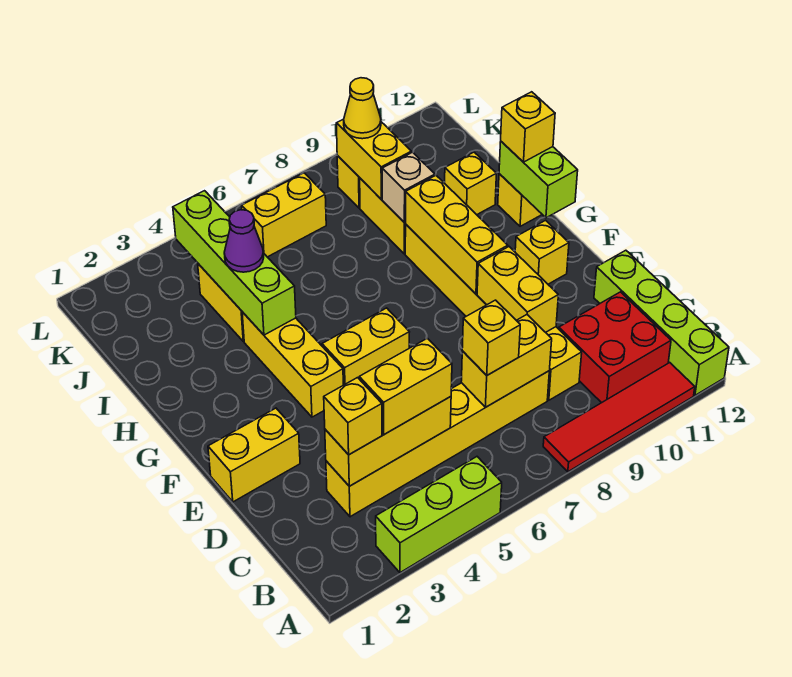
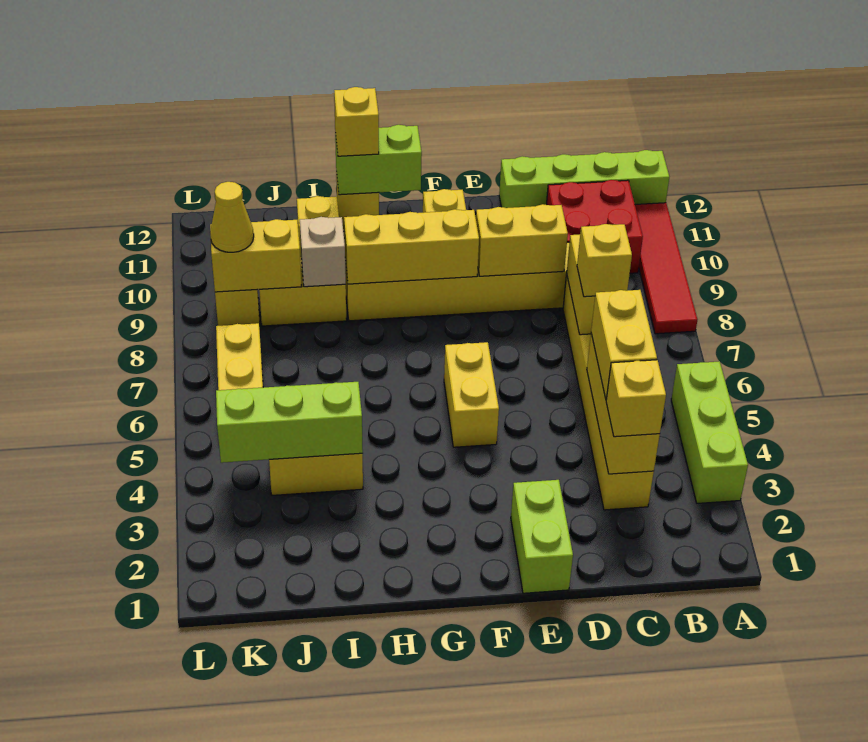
yellow 1x2 brick [208,408,300,502] -> lime 1x2 brick [511,480,573,593]
yellow 1x3 brick [242,312,343,417] -> none
lime 1x4 brick [173,191,296,335] -> lime 1x3 brick [216,382,363,463]
purple 1x1 cone [224,210,264,272] -> none

